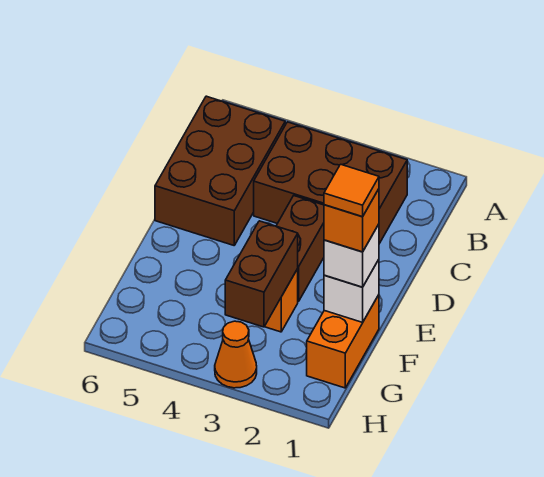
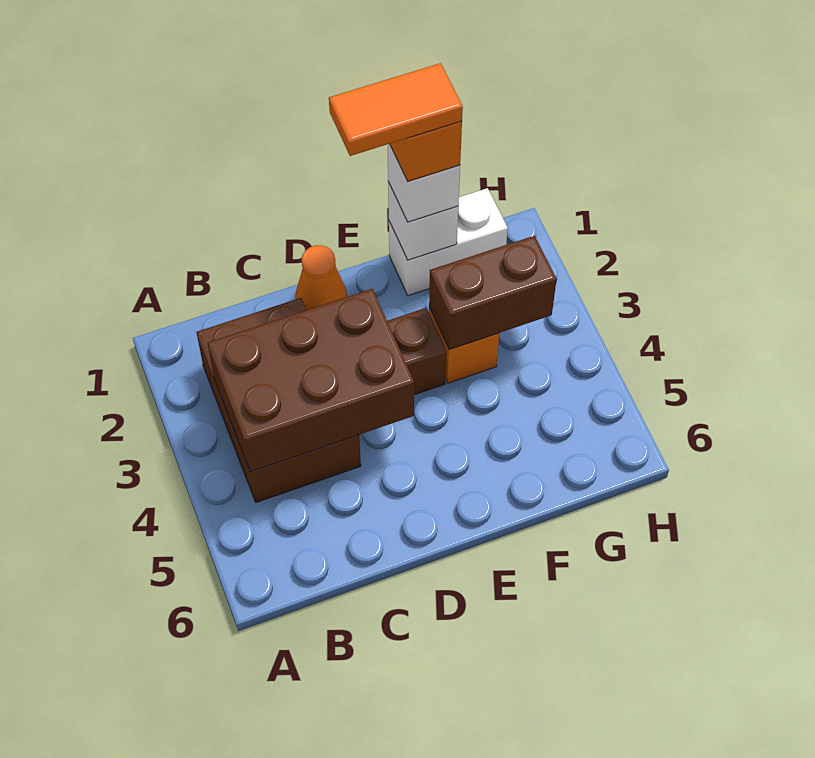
brown 2x3 brick [155,96,285,245] -> brown 2x3 brick moved to [208,289,414,472]
orange 1x2 brick [307,295,379,388] -> white 1x2 brick [389,188,508,296]
orange 1x1 tile [324,164,379,217] -> orange 1x2 tile [329,63,463,156]
orange 1x1 cone [215,321,257,388] -> orange 1x1 cone moved to [295,245,347,310]

